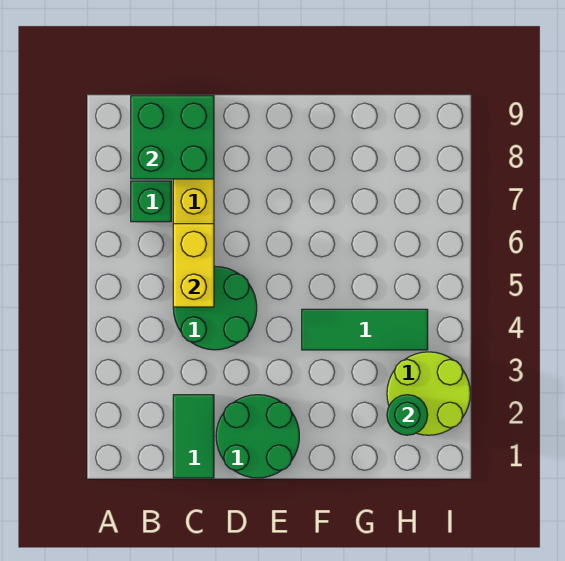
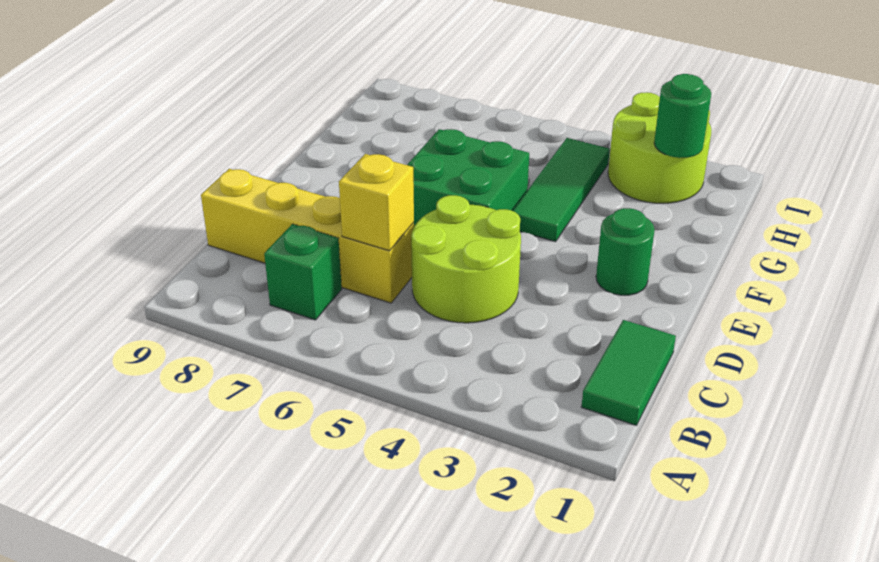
green 2x2 brick [131,96,214,179] -> green 2x2 brick moved to [407,129,529,226]
green 1x2 tile [173,395,214,478] -> green 1x2 tile turned to [582,320,676,425]
green 2x2 round brick [173,267,257,350] -> lime 2x2 round brick [411,195,521,323]
yellow 1x2 brick [173,224,214,307] -> yellow 1x1 brick [339,154,414,251]
green 2x2 round brick [216,395,299,478] -> green 1x1 round brick [596,208,655,295]

